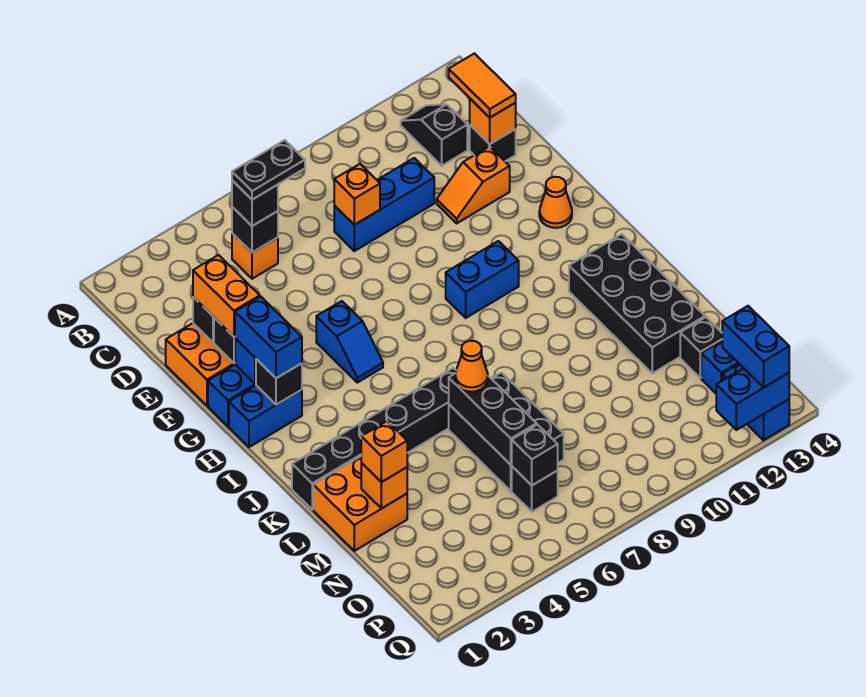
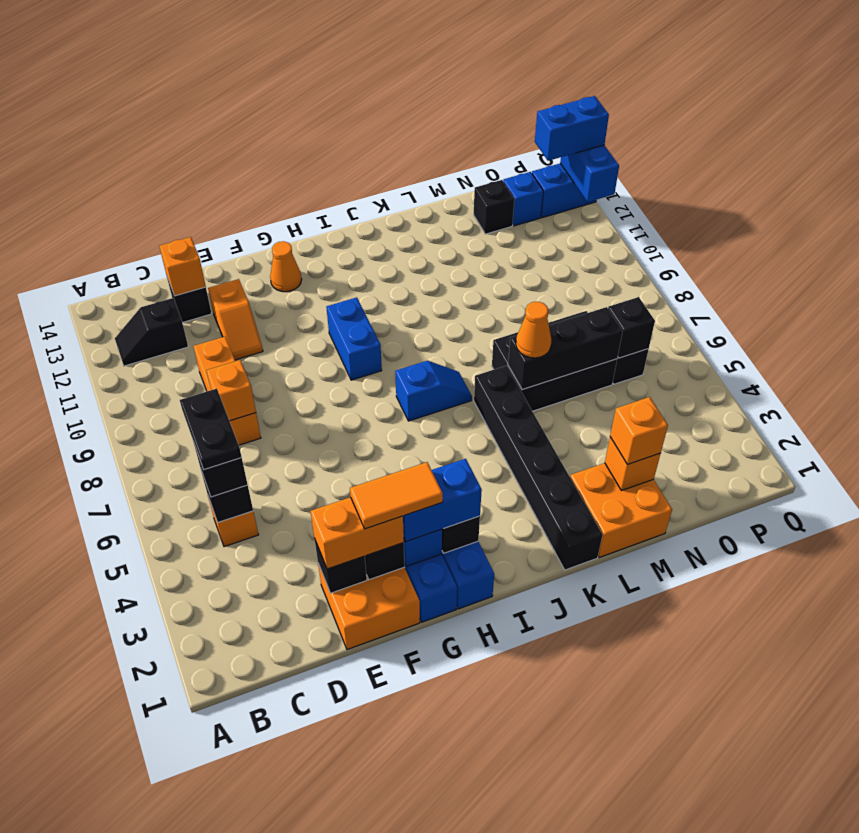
orange 1x2 tile [449,54,516,118] -> orange 1x2 tile moved to [350,462,443,529]
blue 1x3 brick [334,158,434,251] -> orange 1x3 brick [193,337,261,445]
blue 1x2 slope [316,301,383,383] -> blue 1x2 slope moved to [395,361,472,421]
black 2x4 brick [569,234,705,373] -> none

